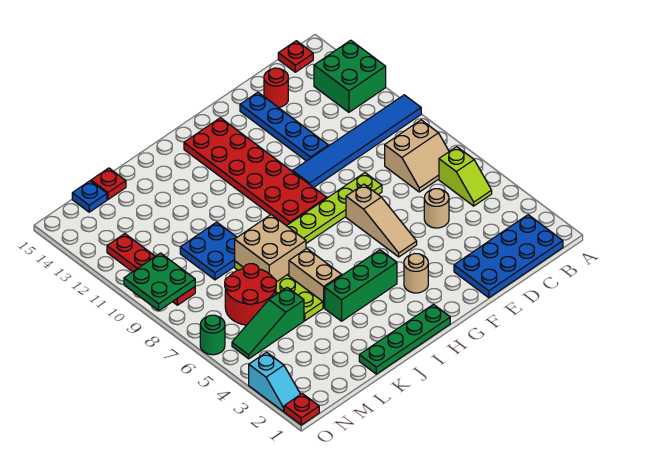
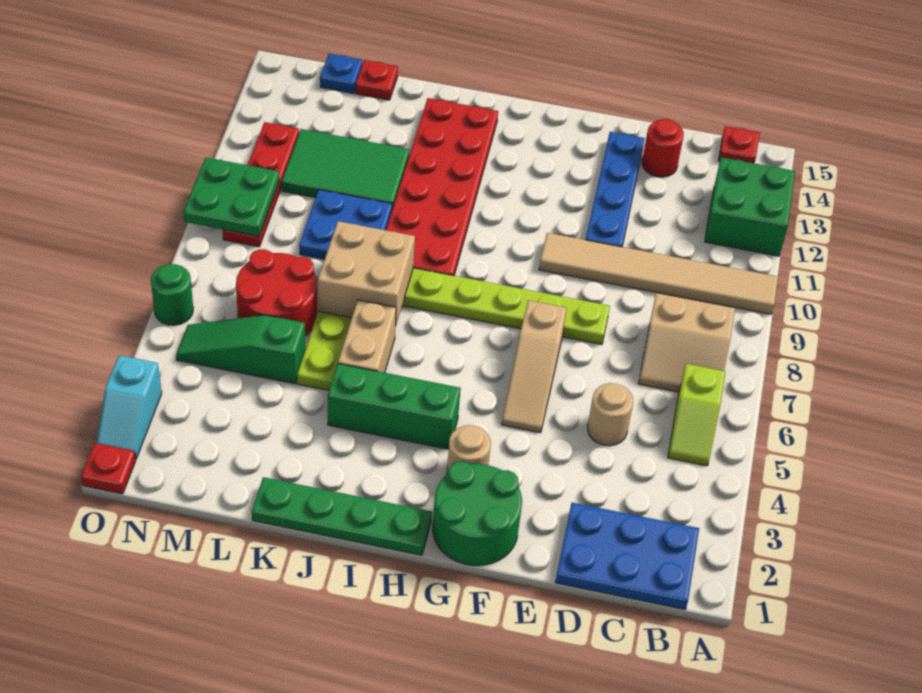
blue 1x6 tile [293,95,421,187] -> tan 1x6 tile [539,233,778,314]
blue 2x4 plate [454,215,563,298] -> blue 2x3 plate [555,503,699,609]
none -> green 2x2 round brick [433,461,522,566]
red 2x6 plate [184,118,327,226] -> red 2x6 plate moved to [386,98,498,276]
none -> green 2x3 tile [282,129,409,209]

